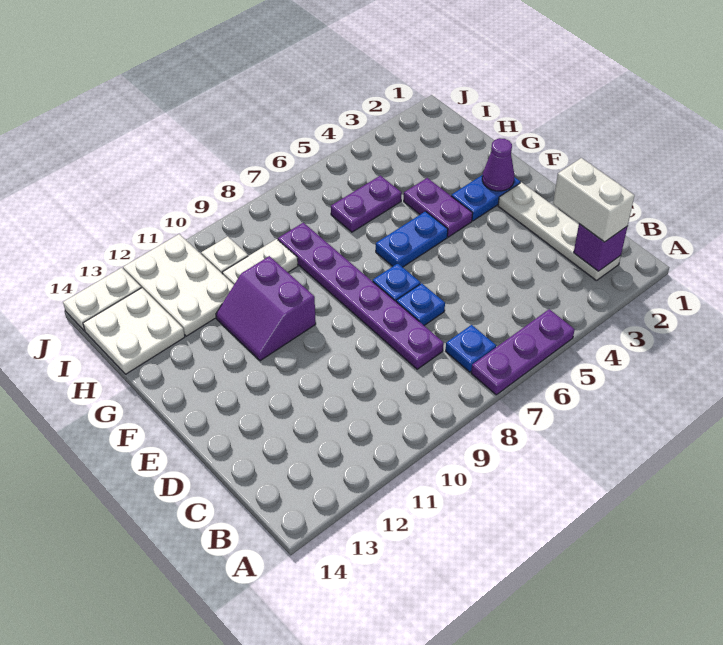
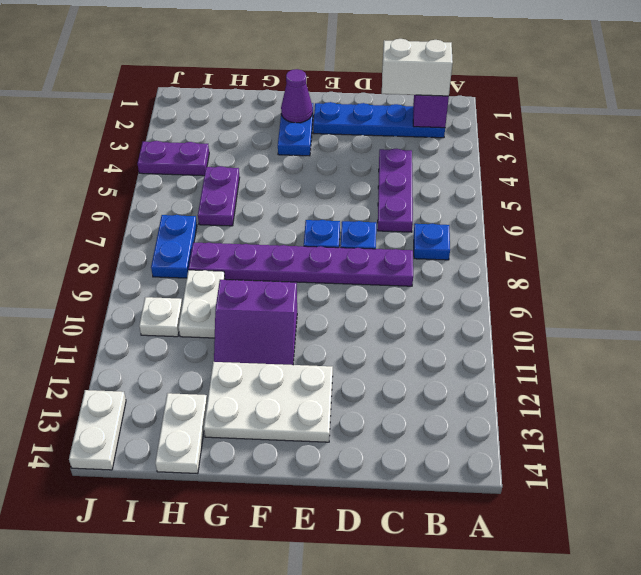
purple 1x3 plate [471,309,575,395] -> purple 1x3 plate moved to [378,149,413,232]
white 1x4 plate [498,182,621,281] -> blue 1x4 plate [313,102,445,138]
purple 1x2 plate [404,178,473,237] -> purple 1x2 plate moved to [138,141,209,176]
blue 1x2 plate [376,211,448,267] -> blue 1x2 plate moved to [151,215,197,278]
white 2x3 plate [123,234,234,336] -> white 2x3 plate moved to [204,362,333,442]
white 2x2 plate [83,288,185,374] -> white 1x2 plate [155,393,207,474]

